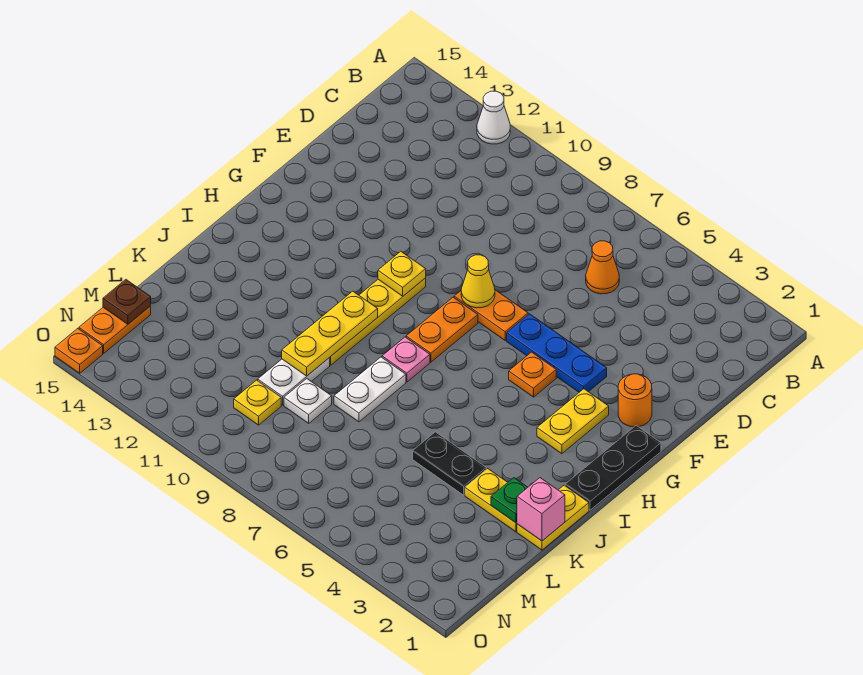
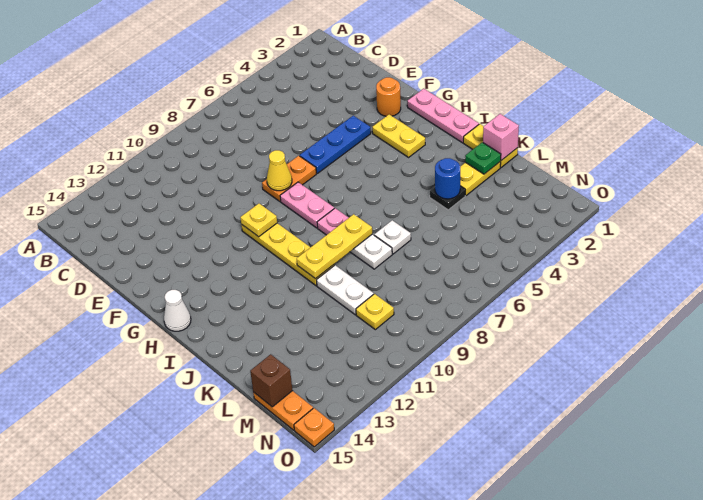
white 1x1 cone [477,91,510,144] -> white 1x1 cone moved to [164,290,191,331]
orange 1x1 cone [586,241,619,294] -> none
black 1x3 plate [565,426,661,510] -> pink 1x3 plate [407,89,479,143]
orange 1x1 plate [509,352,556,397] -> none
orange 1x2 plate [406,297,478,362] -> pink 1x2 plate [280,182,334,228]
yellow 1x3 plate [282,291,378,376] -> yellow 1x3 plate turned to [297,214,372,279]
black 1x2 plate [413,432,486,495] -> black 1x1 plate [430,186,465,210]
none -> blue 1x1 round brick [435,158,460,199]
white 1x1 plate [284,379,332,423] -> white 1x1 plate moved to [374,220,411,254]
brown 1x1 plate [103,280,151,324] -> brown 1x1 brick [250,354,293,407]

